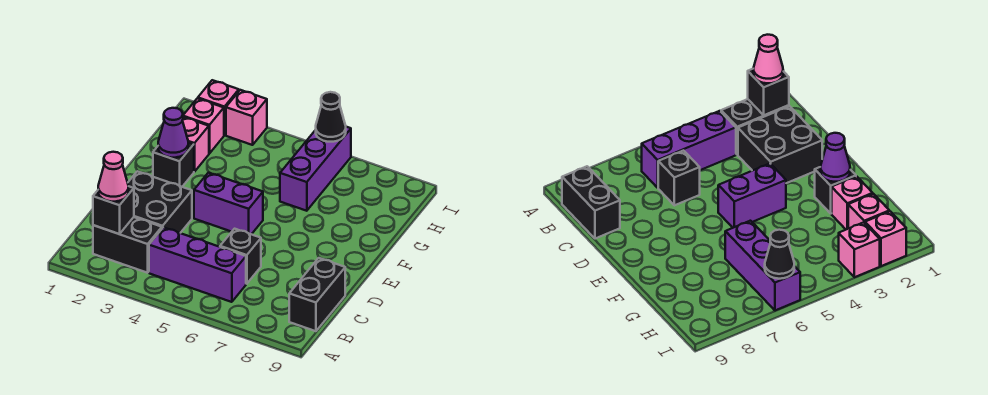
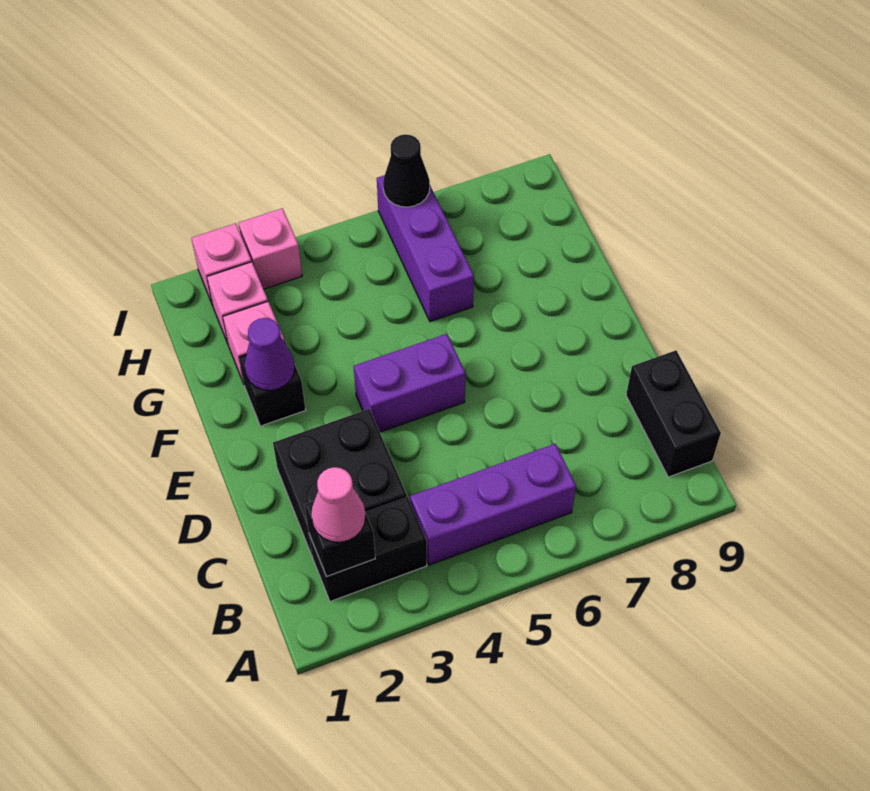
black 1x1 brick [220,229,261,284] -> none

